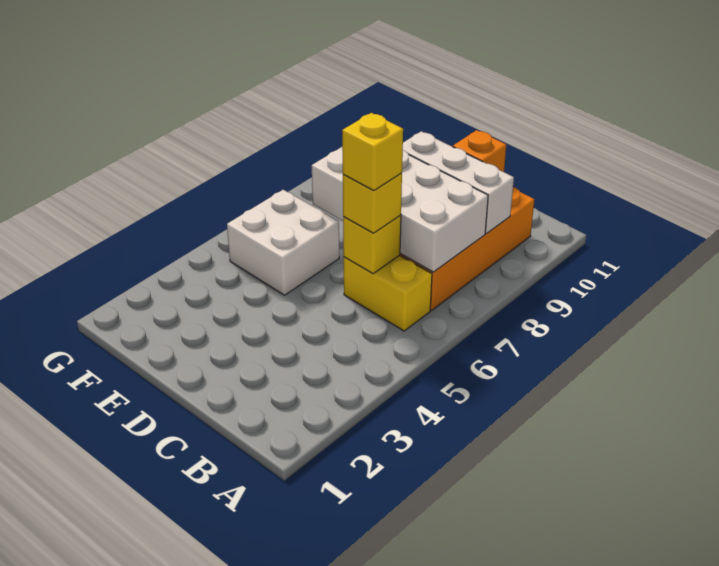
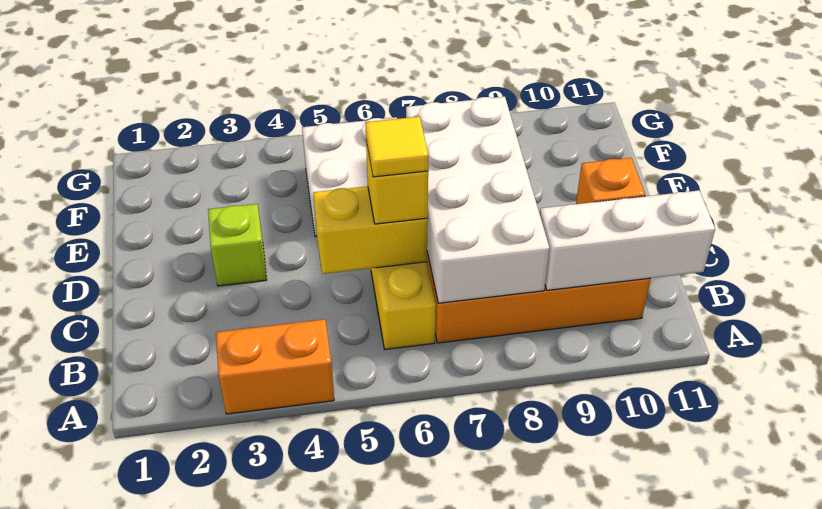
none -> orange 1x2 brick [216,319,334,414]
white 1x3 brick [403,131,514,234] -> white 1x3 brick turned to [540,190,715,290]
yellow 1x1 brick [343,215,401,274] -> yellow 1x2 brick [313,186,428,274]
yellow 1x1 brick [342,113,403,191] -> yellow 1x1 tile [365,117,428,177]
none -> lime 1x1 brick [208,204,267,286]

